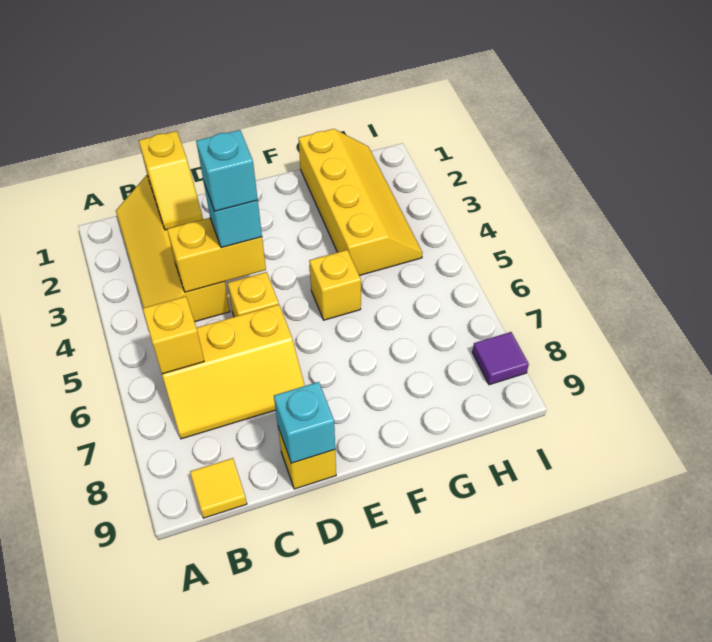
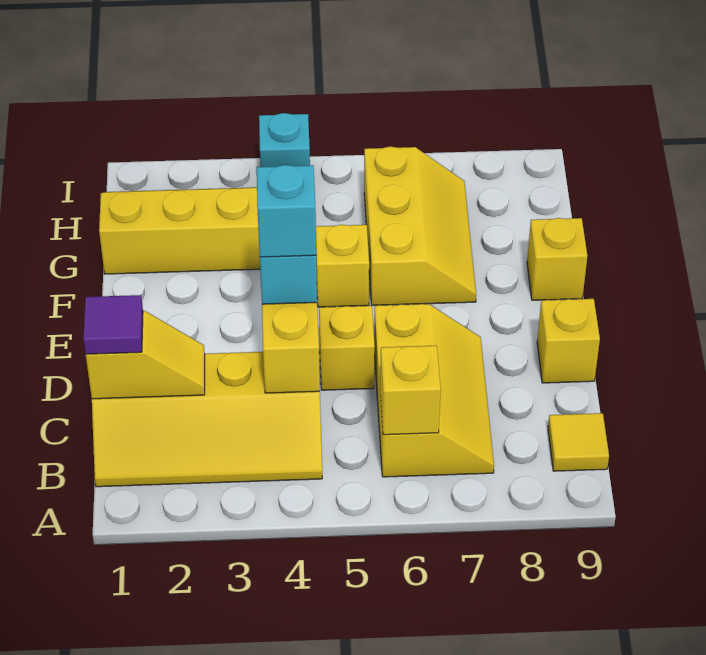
cyan 1x1 brick [274,382,335,463] -> cyan 1x1 brick moved to [259,113,310,167]
none -> yellow 2x3 slope [364,146,476,306]
none -> yellow 1x1 brick [527,218,587,300]
purple 1x1 tile [472,332,529,385] -> purple 1x1 tile moved to [83,295,143,354]

